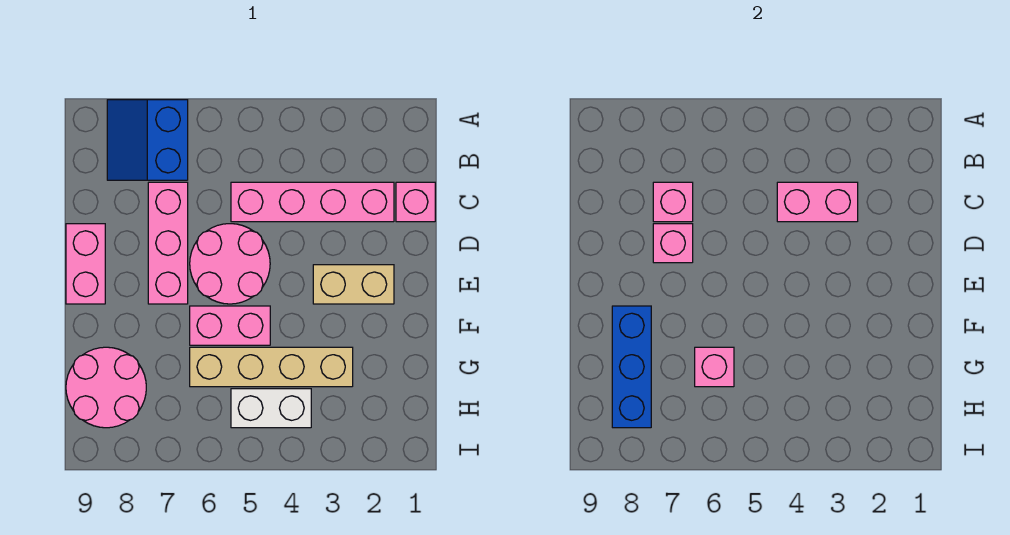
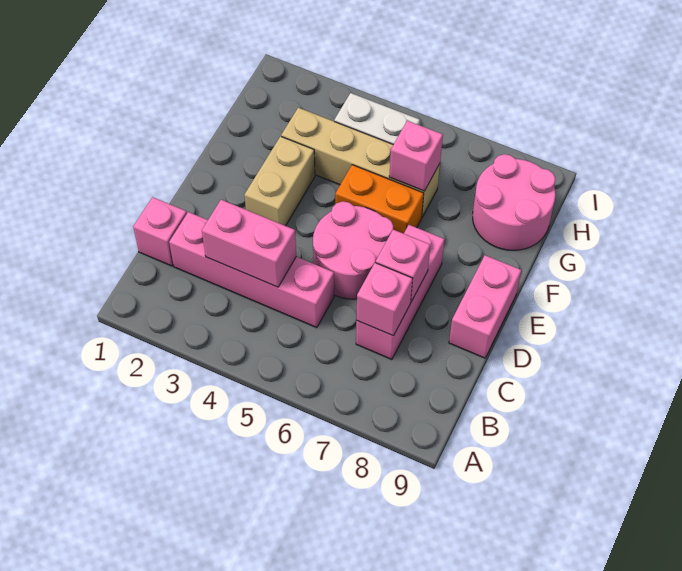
blue 2x2 slope [107,100,188,180] -> none
tan 1x2 brick [313,265,394,304] -> tan 1x2 brick turned to [245,136,315,226]
pink 1x2 brick [190,306,270,345] -> orange 1x2 brick [335,165,424,234]
blue 1x3 brick [612,306,651,428] -> none

